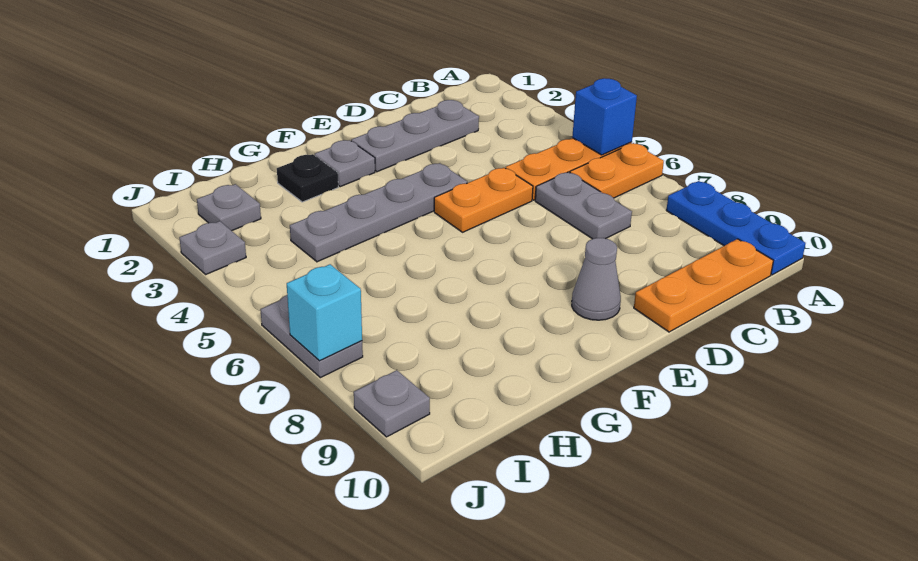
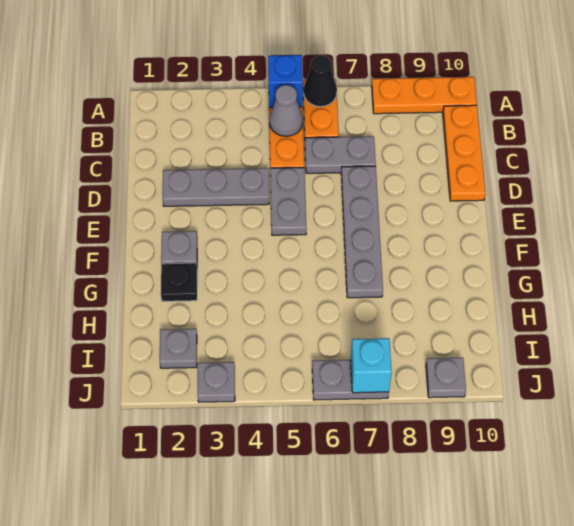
none -> black 1x1 cone [304,55,337,107]
blue 1x3 plate [666,181,806,275] -> orange 1x3 plate [372,77,477,114]
grey 1x3 plate [351,100,479,172] -> grey 1x3 plate turned to [163,168,269,206]
orange 1x2 plate [434,168,533,232] -> grey 1x2 plate [270,168,306,235]
grey 1x4 plate [290,163,467,262] -> grey 1x4 plate moved to [341,166,383,298]
grey 1x1 cone [572,238,621,320] -> grey 1x1 cone moved to [269,85,303,136]

